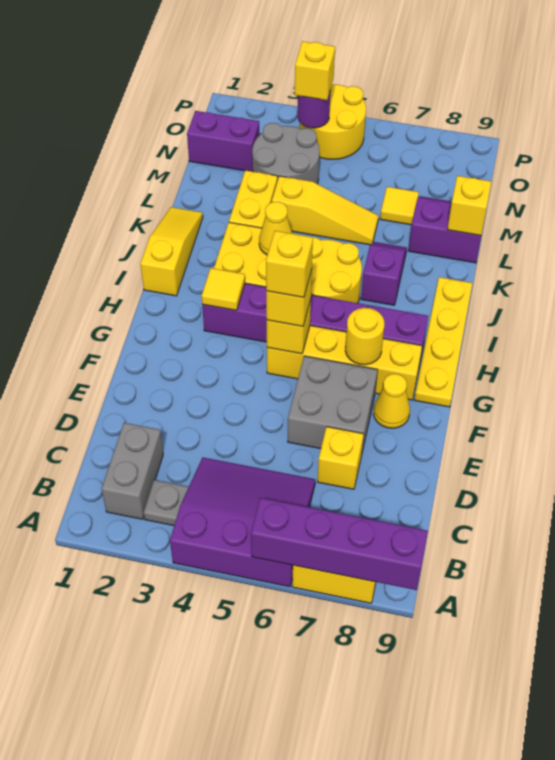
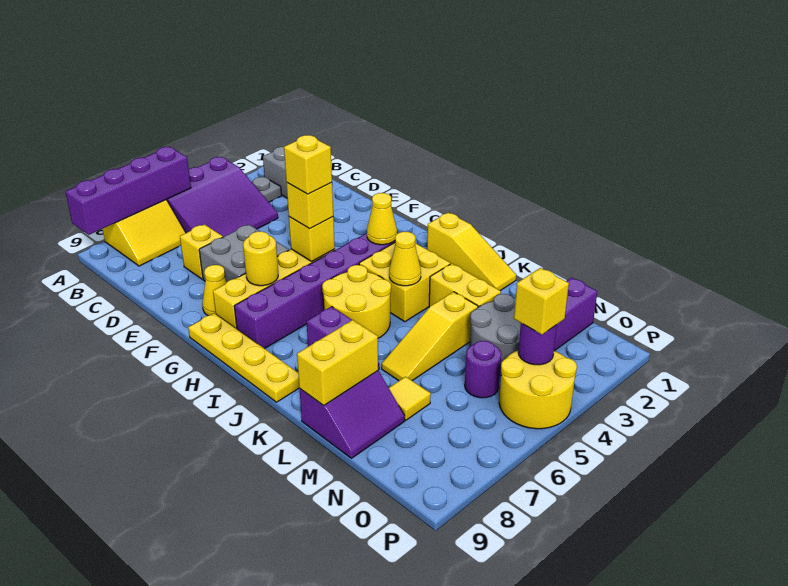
yellow 1x1 tile [202,268,245,310] -> yellow 1x1 cone [367,193,397,245]
yellow 1x1 brick [447,176,491,236] -> yellow 1x2 brick [297,320,378,406]
none -> purple 1x1 round brick [465,341,501,398]

